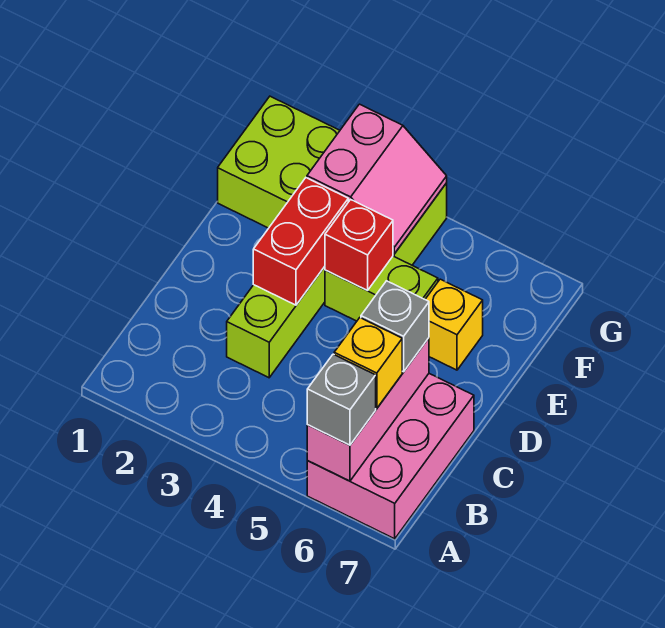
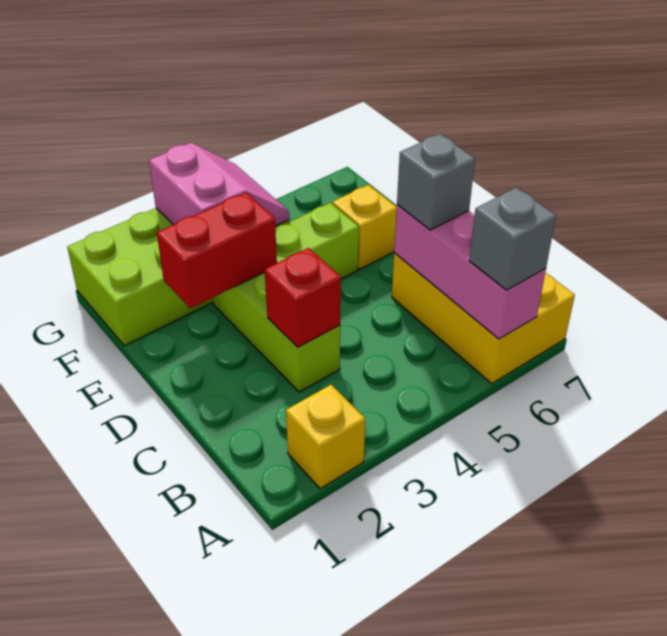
pink 2x3 brick [307,374,474,539] -> yellow 2x3 brick [392,253,575,384]
yellow 1x1 brick [334,318,402,409] -> yellow 1x1 brick moved to [286,385,365,489]
red 1x2 brick [253,178,348,305] -> red 1x2 brick turned to [157,193,277,308]
red 1x1 brick [325,200,393,290] -> red 1x1 brick moved to [265,248,341,347]

